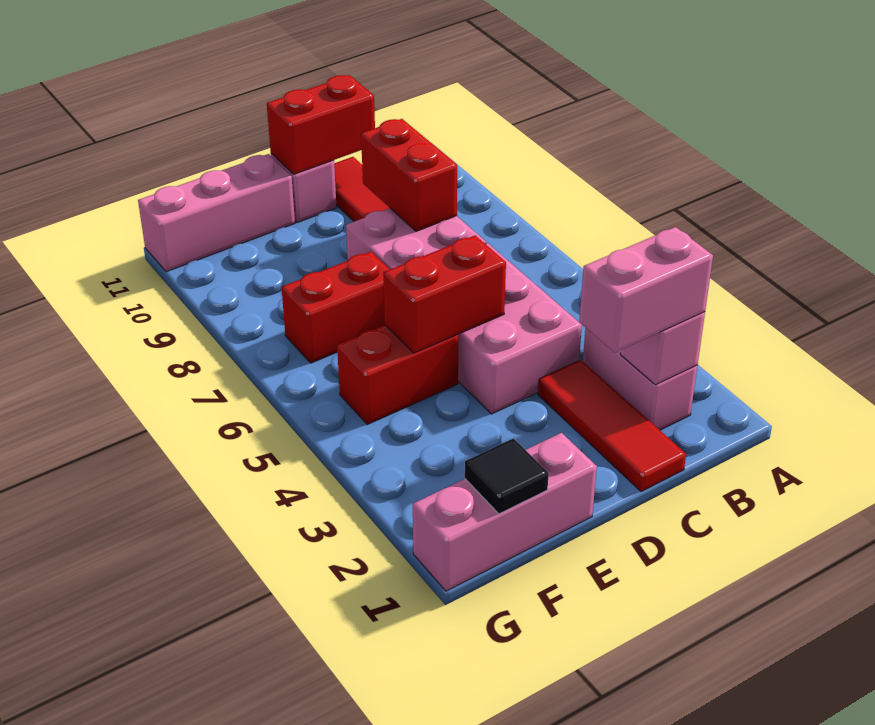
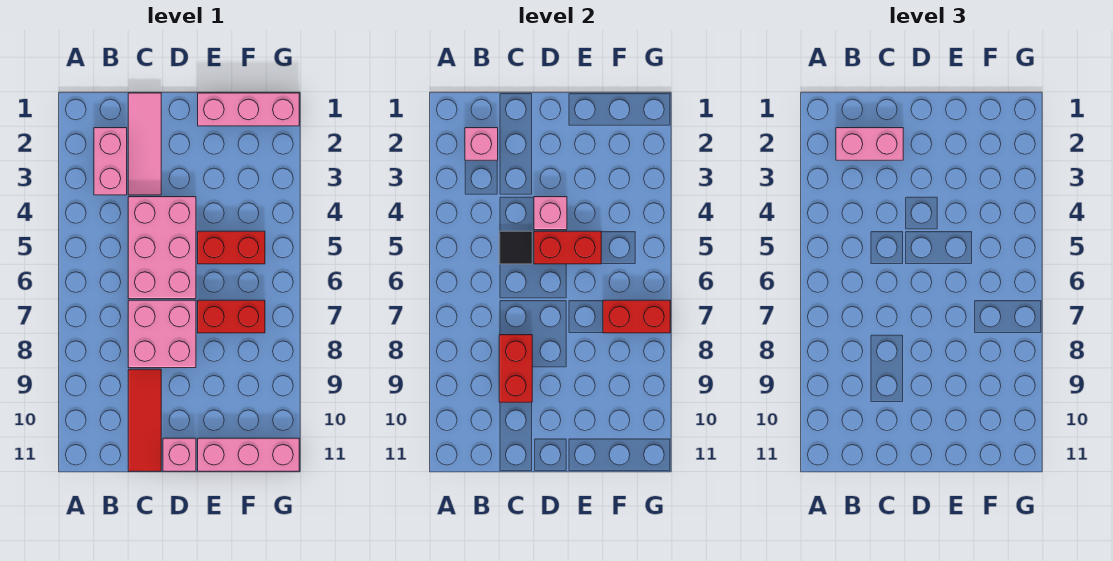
red 1x3 tile [538,360,686,492] -> pink 1x3 tile [128,93,161,195]
red 1x2 brick [267,75,375,174] -> red 1x2 brick moved to [603,300,670,333]
none -> pink 1x1 brick [534,197,567,230]
black 1x1 tile [465,438,549,514] -> black 1x1 tile moved to [499,231,532,264]

